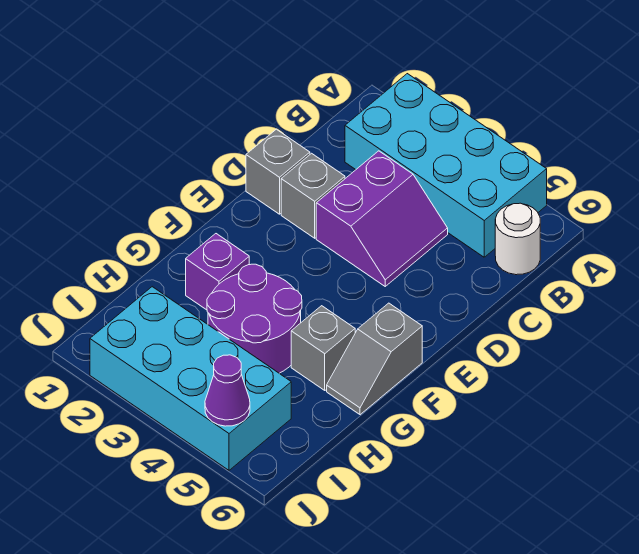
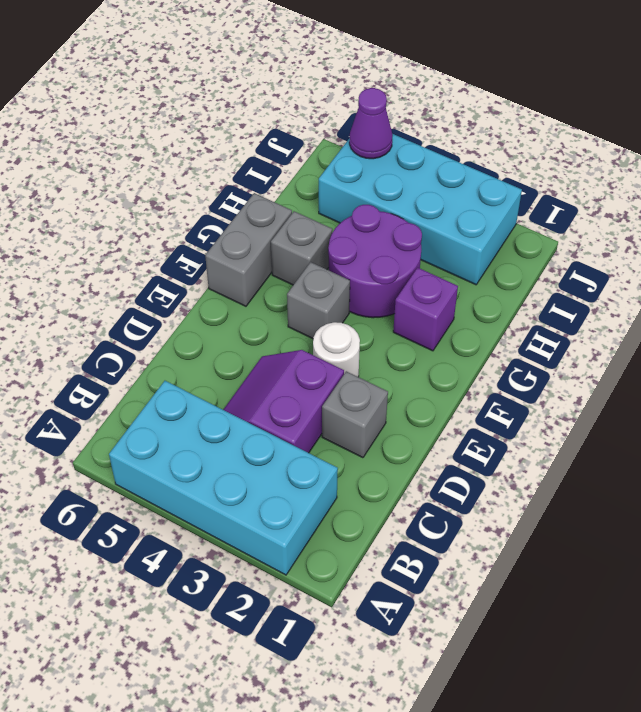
white 1x1 round brick [495,203,540,275] -> white 1x1 round brick moved to [313,322,360,377]
grey 1x1 brick [246,129,310,214] -> grey 1x1 brick moved to [287,262,350,339]
grey 1x2 slope [327,303,422,415] -> grey 1x2 brick [205,193,292,306]

